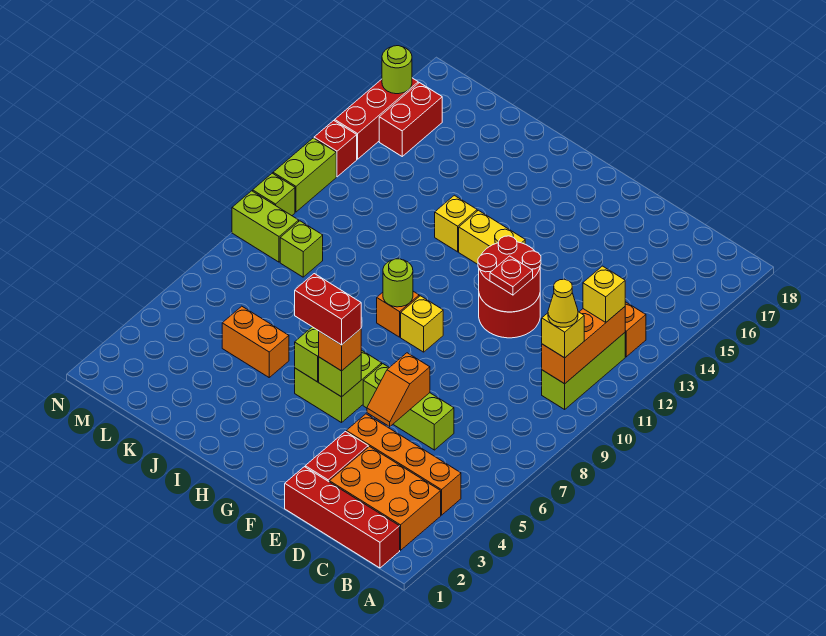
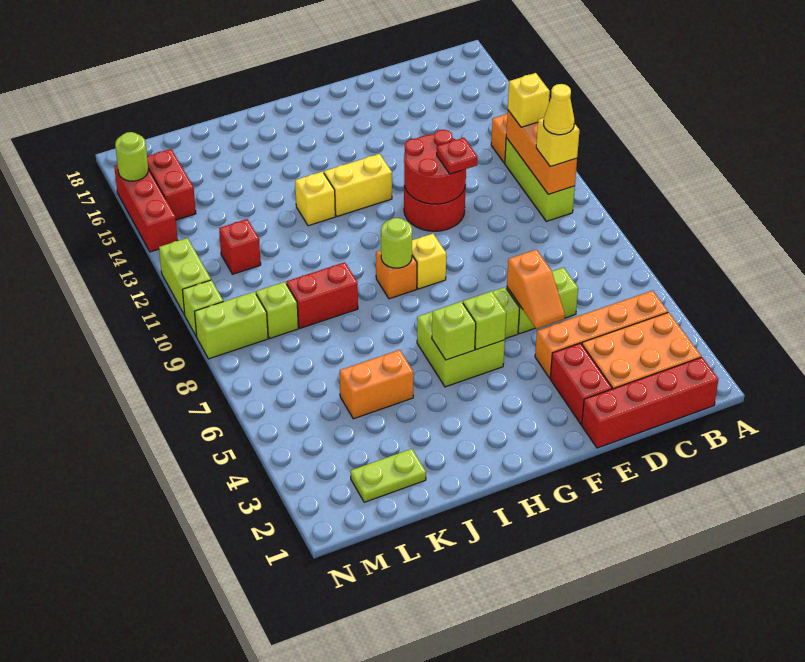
orange 1x1 brick [319,329,361,371] -> none
red 1x2 brick [295,274,361,345] -> red 1x2 brick moved to [286,262,358,328]
none -> lime 1x2 plate [351,449,426,502]
red 1x1 brick [314,121,357,177] -> red 1x1 brick moved to [219,219,261,274]

